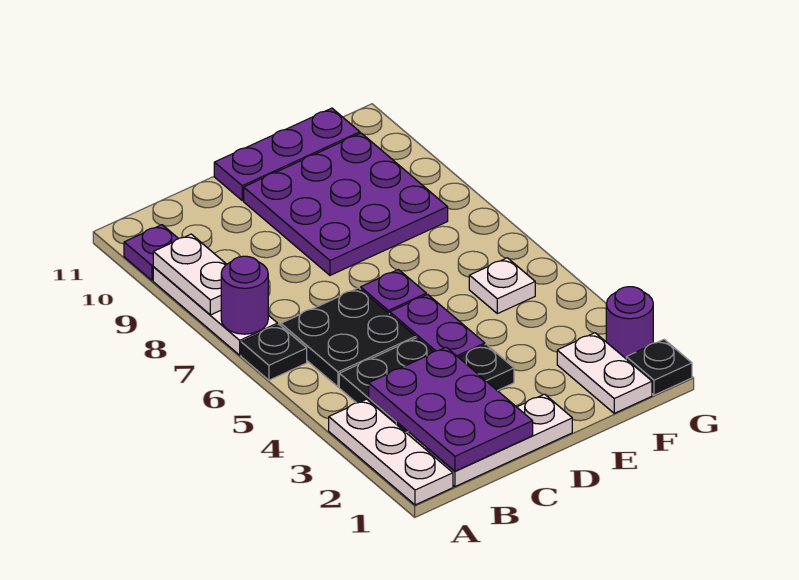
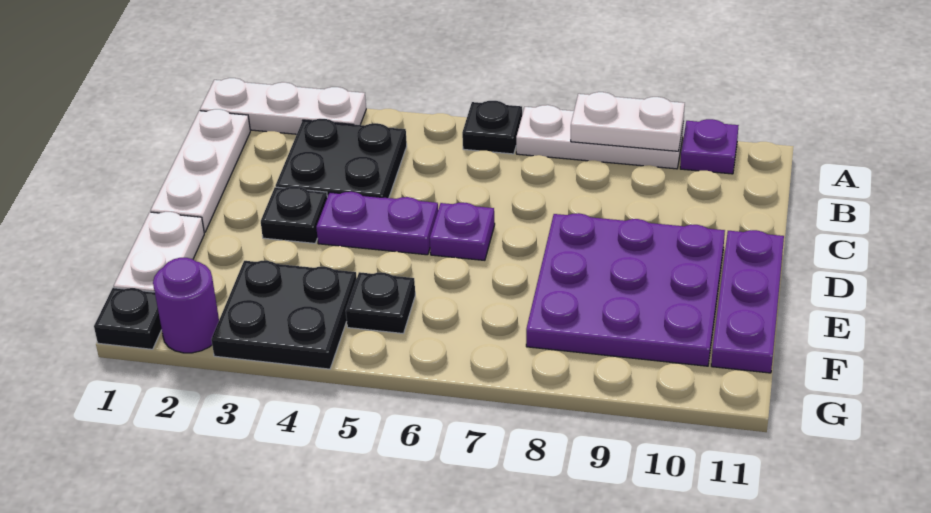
purple 1x1 round brick [221,256,268,334] -> none
purple 2x3 plate [369,347,533,471] -> none
black 2x2 plate [281,288,416,387] -> black 2x2 plate moved to [211,261,357,369]
white 1x2 plate [557,333,652,413] -> white 1x2 plate turned to [114,212,204,292]
white 1x1 plate [469,258,535,314] -> black 1x1 plate [346,272,415,334]

